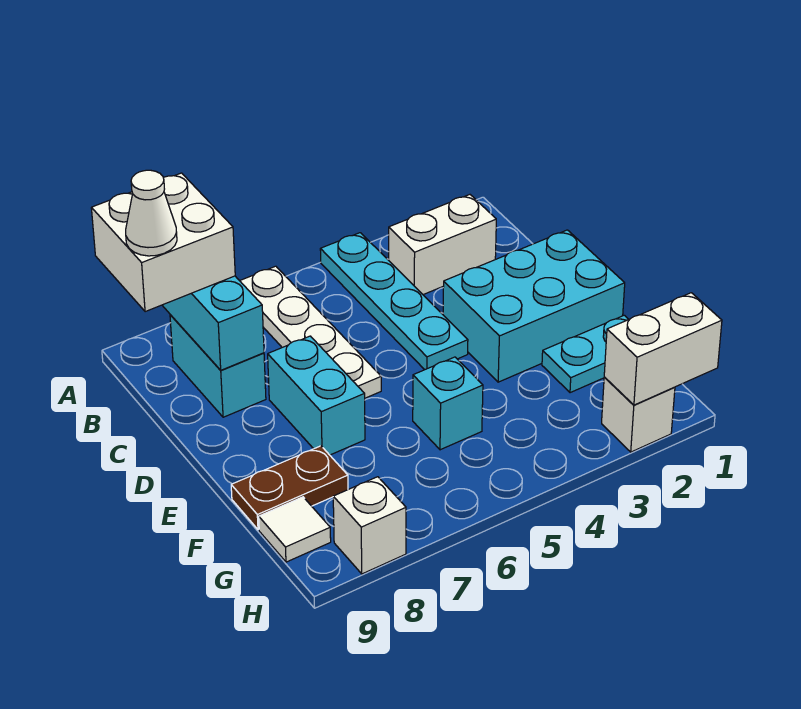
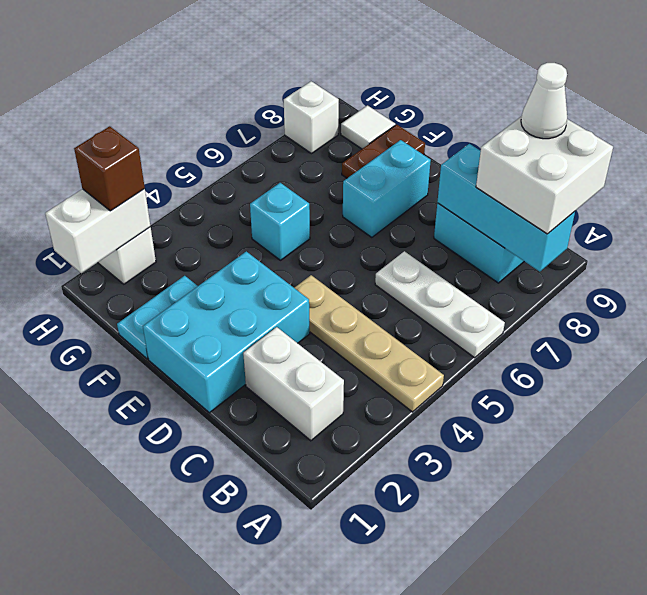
cyan 1x4 plate [320,233,468,370] -> tan 1x4 plate [295,275,444,412]
white 1x4 plate [240,266,381,398] -> white 1x3 plate [375,251,505,358]
white 1x2 brick [389,195,496,295] -> white 1x2 brick turned to [243,327,344,441]
cyan 1x2 brick [268,336,365,455] -> cyan 1x2 brick turned to [343,140,431,237]
none -> brown 1x1 brick [74,126,145,211]

